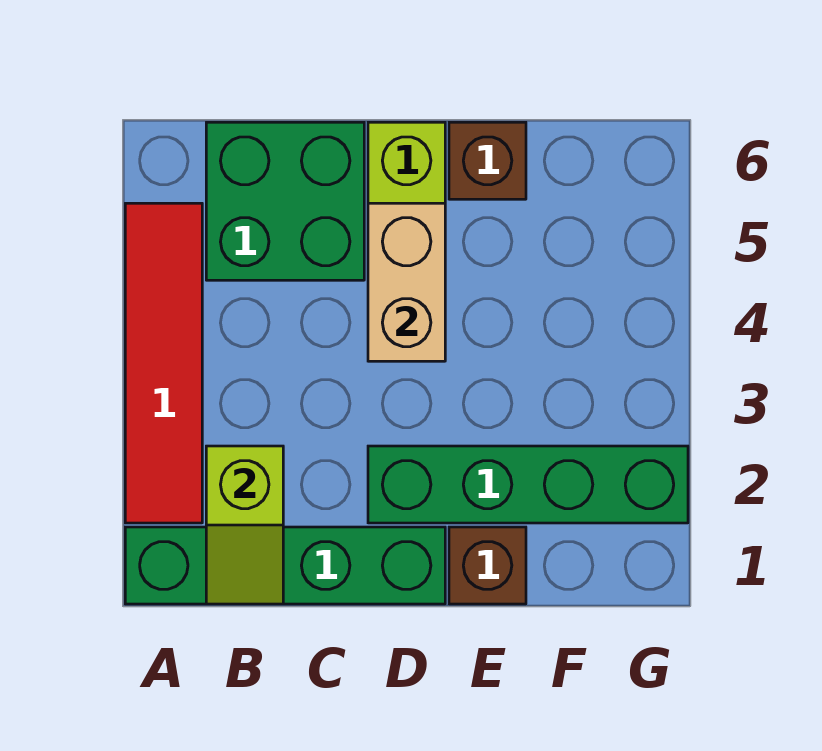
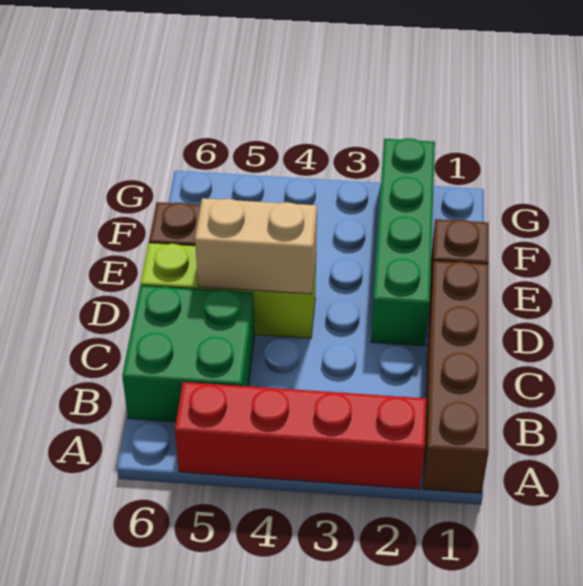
green 1x4 brick [125,527,445,604] -> brown 1x4 brick [423,261,489,493]
red 1x4 tile [125,203,202,523] -> red 1x4 brick [175,382,426,489]
lime 1x2 slope [206,446,283,604] -> none

